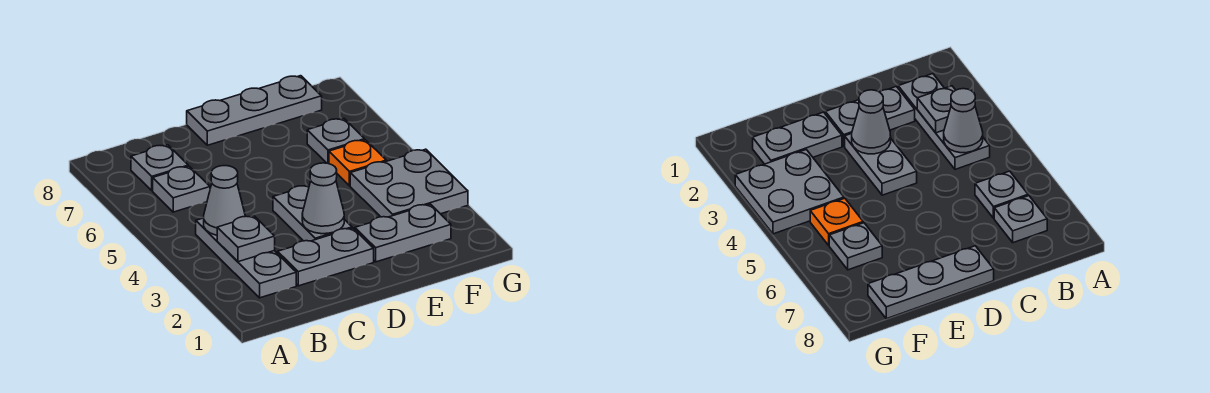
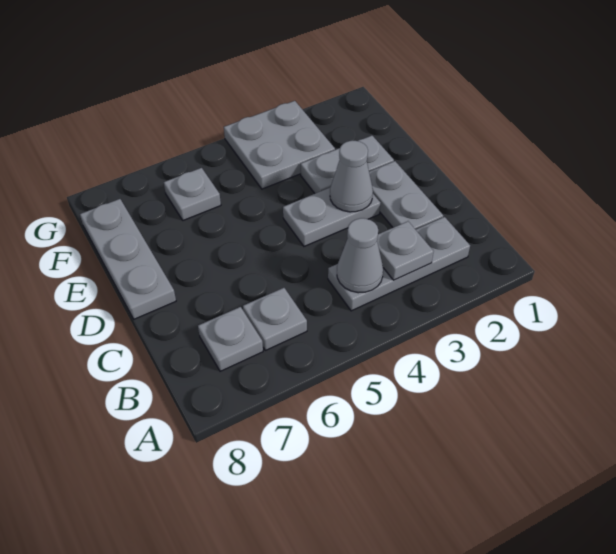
grey 1x2 plate [355,204,451,262] -> grey 1x2 plate turned to [301,136,394,193]
orange 1x1 plate [329,140,386,186] -> none

